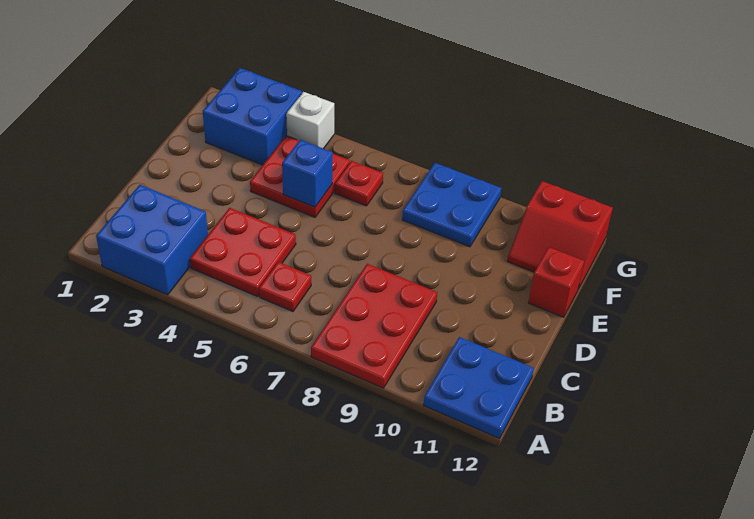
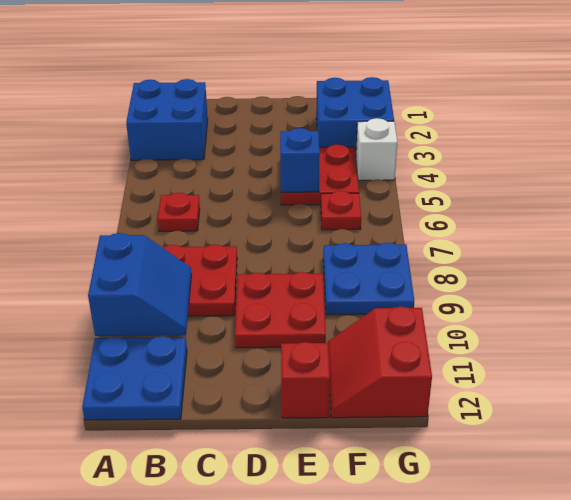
none -> blue 2x2 slope [88,233,192,336]
red 2x2 plate [190,208,296,297] -> red 2x2 plate moved to [235,272,326,348]

